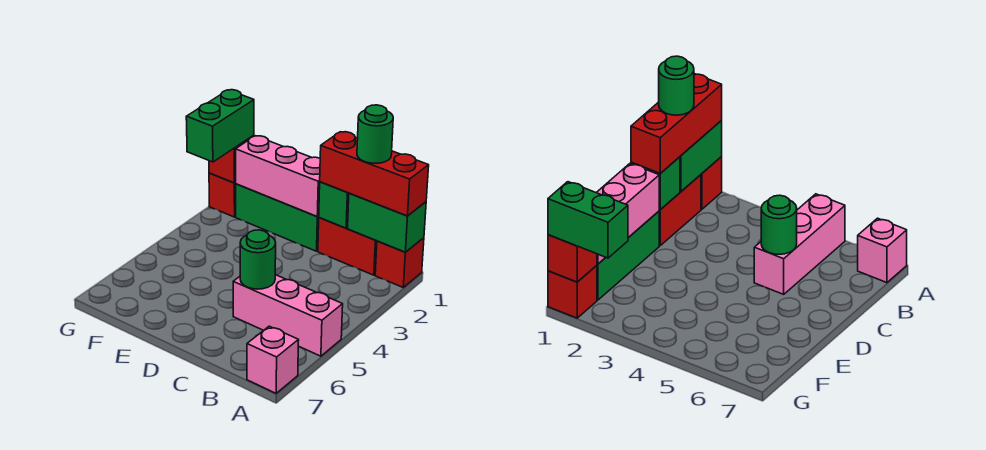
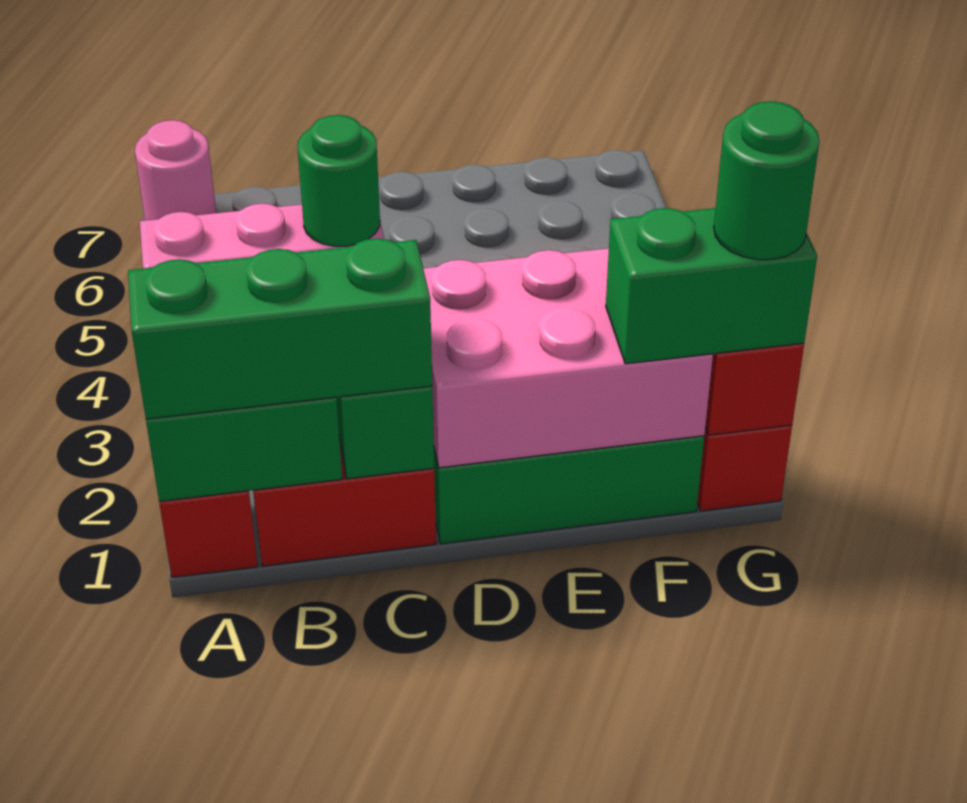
red 1x3 brick [320,132,429,216] -> green 1x3 brick [128,238,432,419]
pink 1x1 brick [247,326,299,393] -> pink 1x1 round brick [135,120,216,220]
green 1x1 round brick [357,105,393,163] -> green 1x1 round brick moved to [714,101,819,260]
pink 1x3 brick [235,136,320,217] -> pink 2x3 brick [423,248,713,468]
green 1x2 brick [186,90,254,162] -> green 1x2 brick turned to [606,208,817,364]

